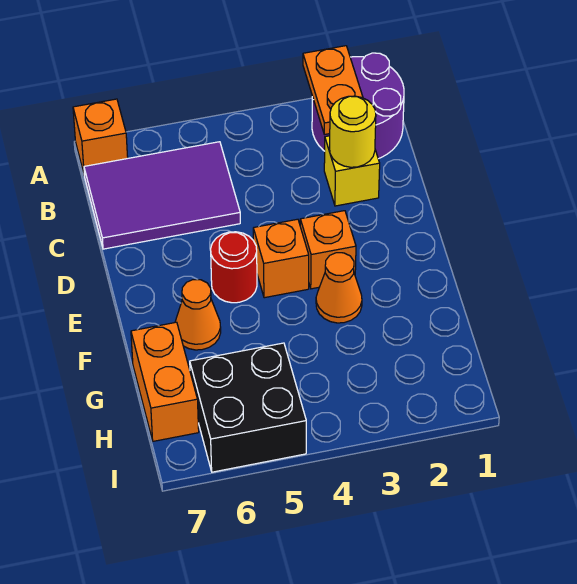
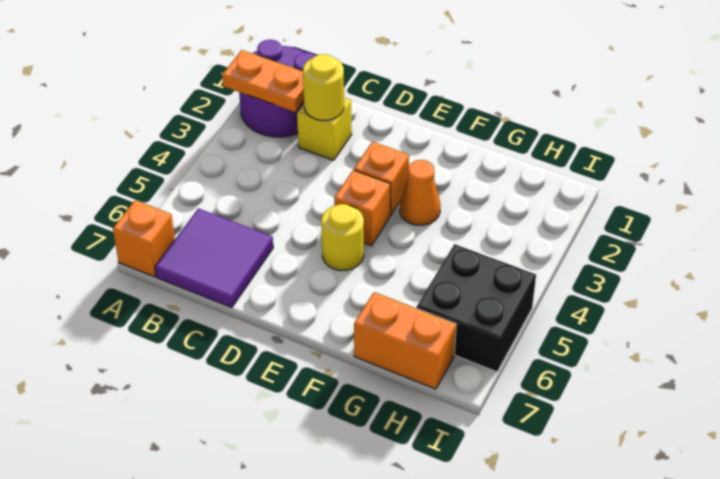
purple 2x3 tile [84,142,240,249] -> purple 2x2 tile [155,208,273,308]
red 1x1 round brick [211,232,257,303] -> yellow 1x1 round brick [321,204,364,270]
orange 1x1 cone [175,280,221,350] -> none

